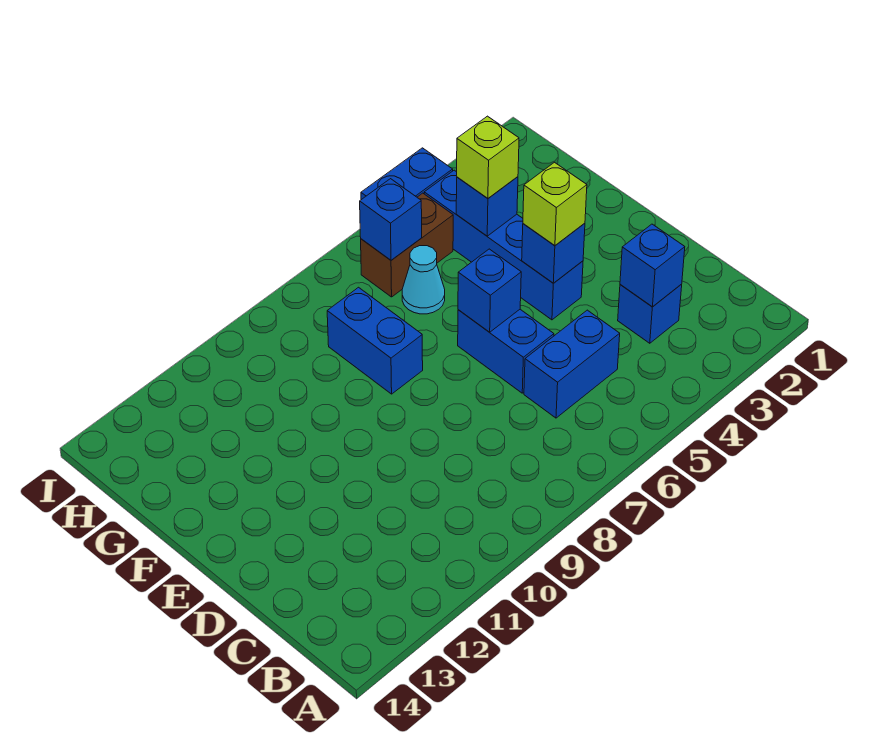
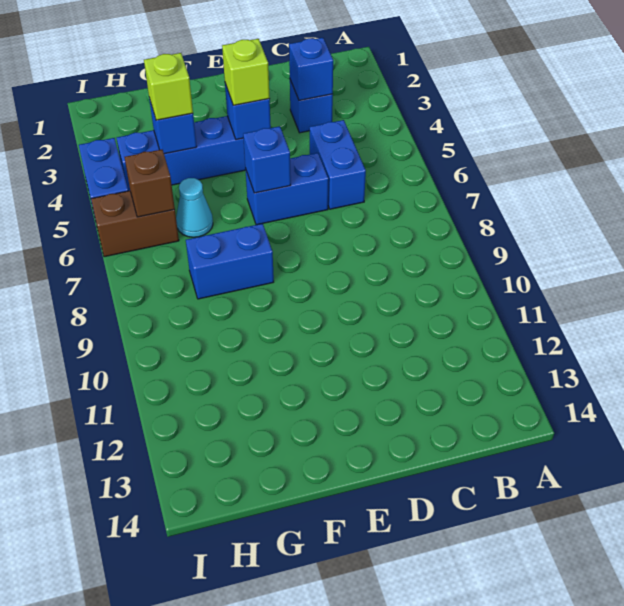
brown 1x2 brick [361,193,453,297] -> brown 1x2 brick turned to [91,191,179,257]
blue 1x1 brick [360,179,422,260] -> brown 1x1 brick [125,150,175,217]

